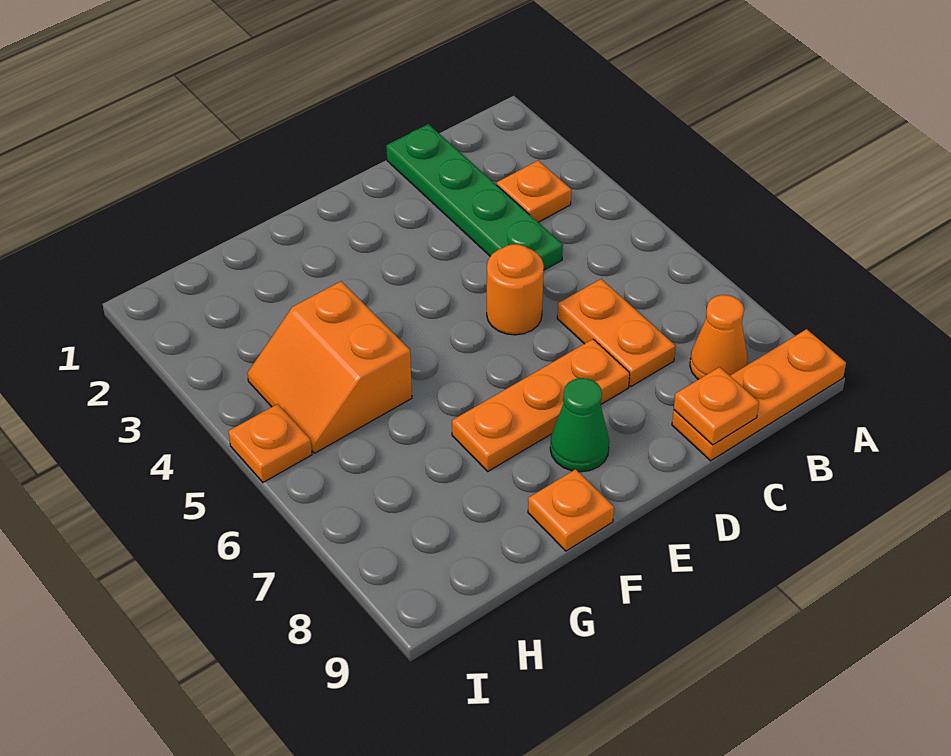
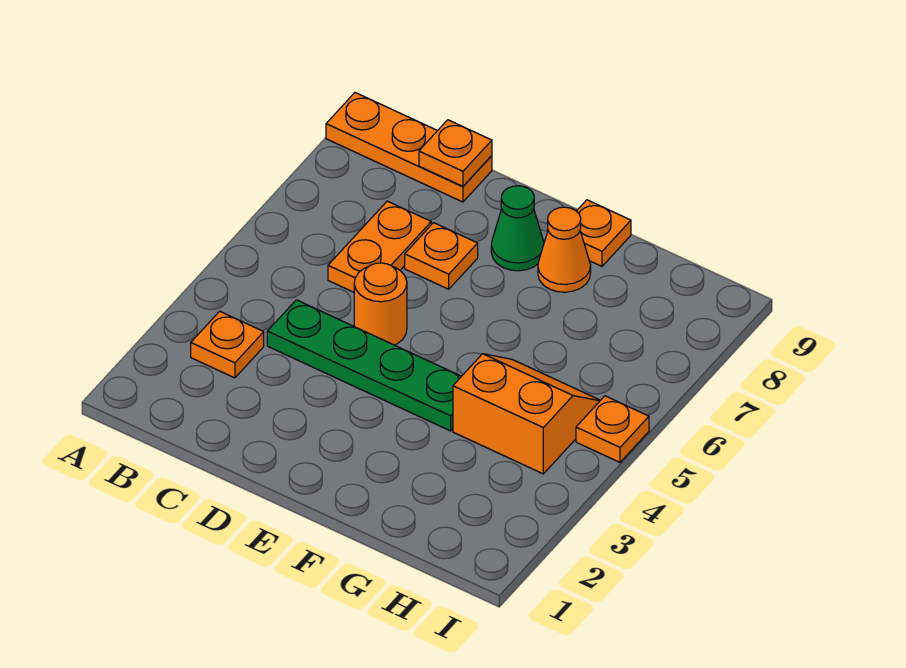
orange 1x1 cone [690,295,748,380] -> orange 1x1 cone moved to [538,207,591,292]
green 1x4 plate [386,124,563,270] -> green 1x4 plate turned to [267,300,461,431]
orange 1x3 plate [452,339,630,471] -> orange 1x1 plate [405,223,478,289]
orange 2x2 slope [247,281,412,453] -> orange 2x2 slope turned to [453,354,600,474]

